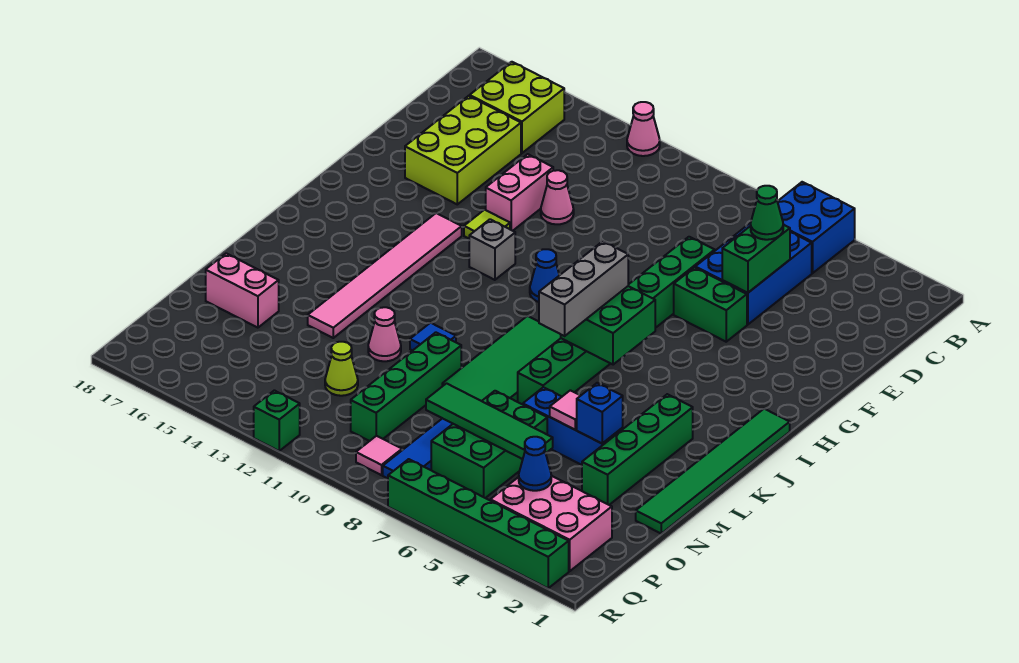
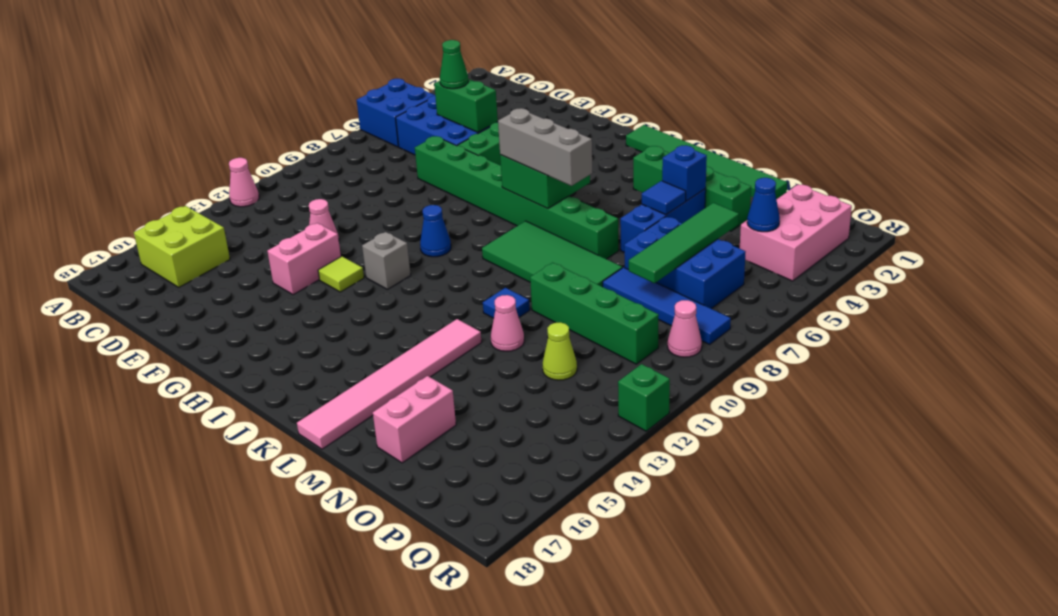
lime 2x3 brick [405,96,521,204] -> none
pink 1x2 brick [486,154,553,231] -> pink 1x2 brick turned to [267,223,341,295]
pink 1x6 tile [308,213,462,338] -> pink 1x6 tile turned to [297,319,482,449]
pink 1x1 tile [550,390,581,430] -> blue 1x1 tile [642,181,686,215]
green 2x3 brick [431,391,547,498] -> blue 2x3 brick [624,217,746,309]
pink 1x1 tile [356,436,402,475] -> pink 1x1 cone [668,300,702,357]
green 1x6 brick [388,459,569,588] -> none

